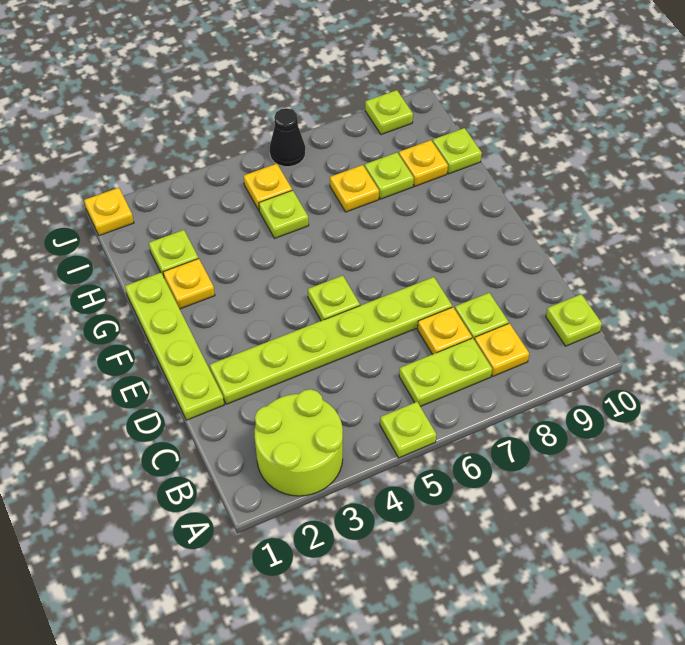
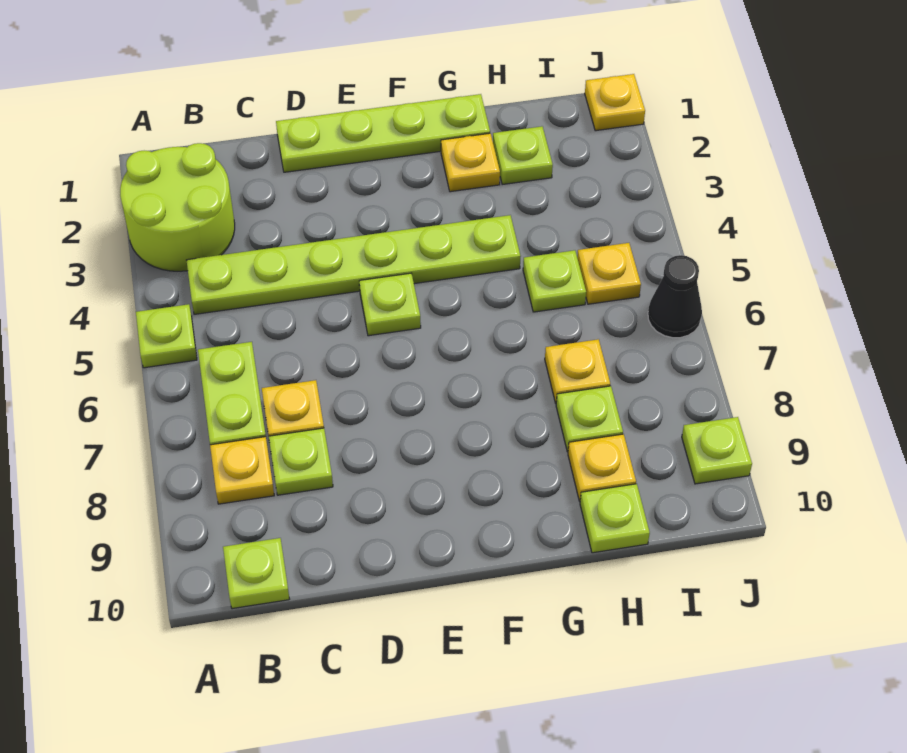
lime 1x6 plate [210,277,452,404] -> lime 1x6 plate turned to [187,215,521,314]

